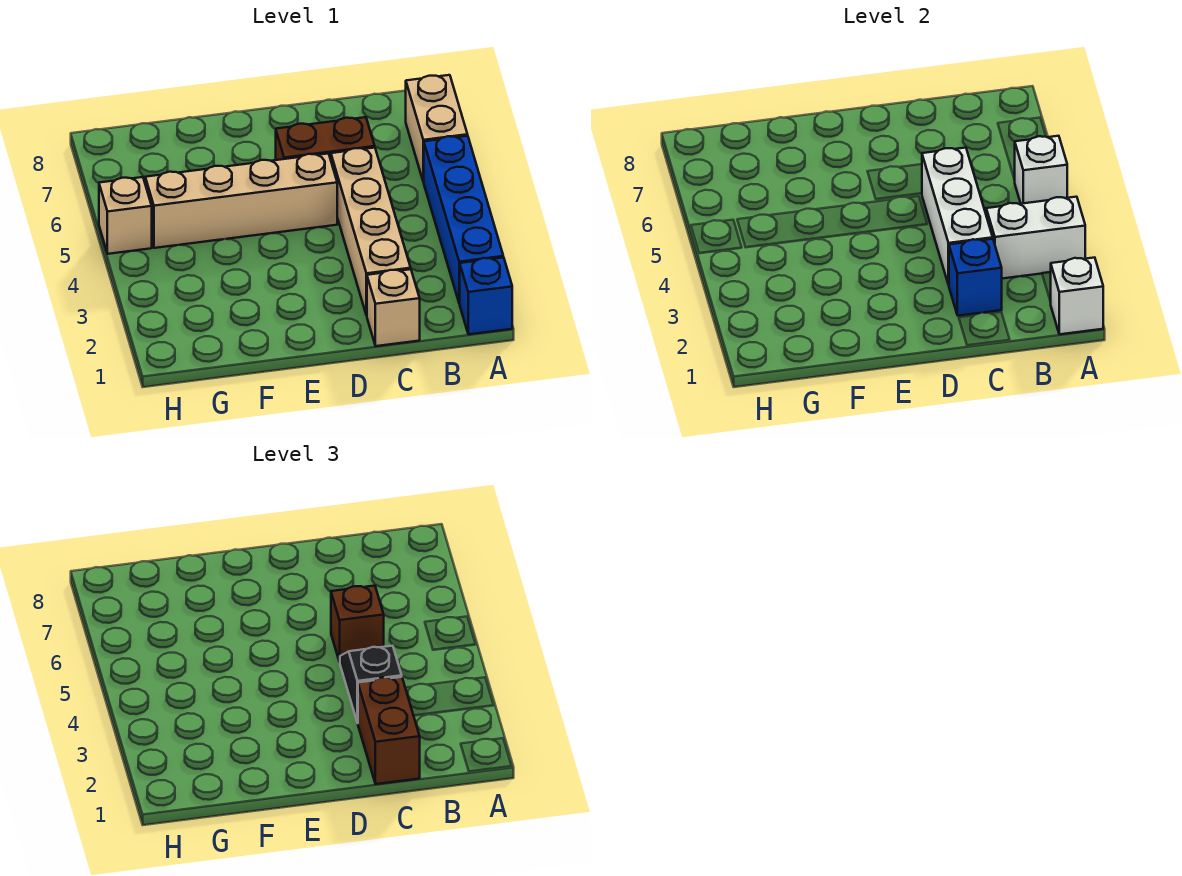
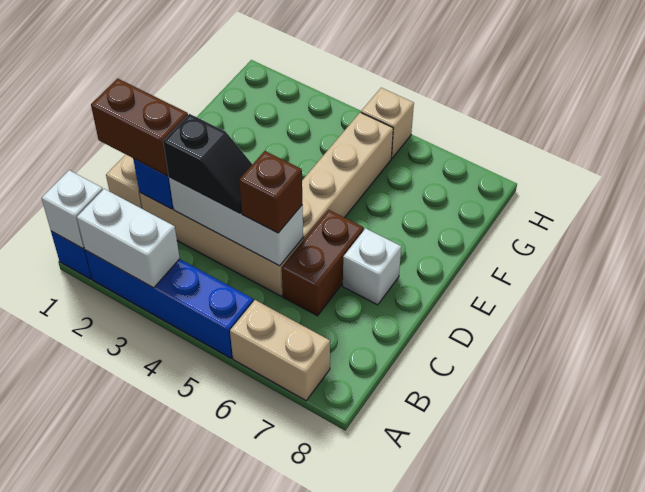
white 1x2 brick [986,197,1085,279] -> white 1x2 brick turned to [77,189,180,288]
white 1x1 brick [1015,136,1067,204] -> white 1x1 brick moved to [343,228,401,305]

